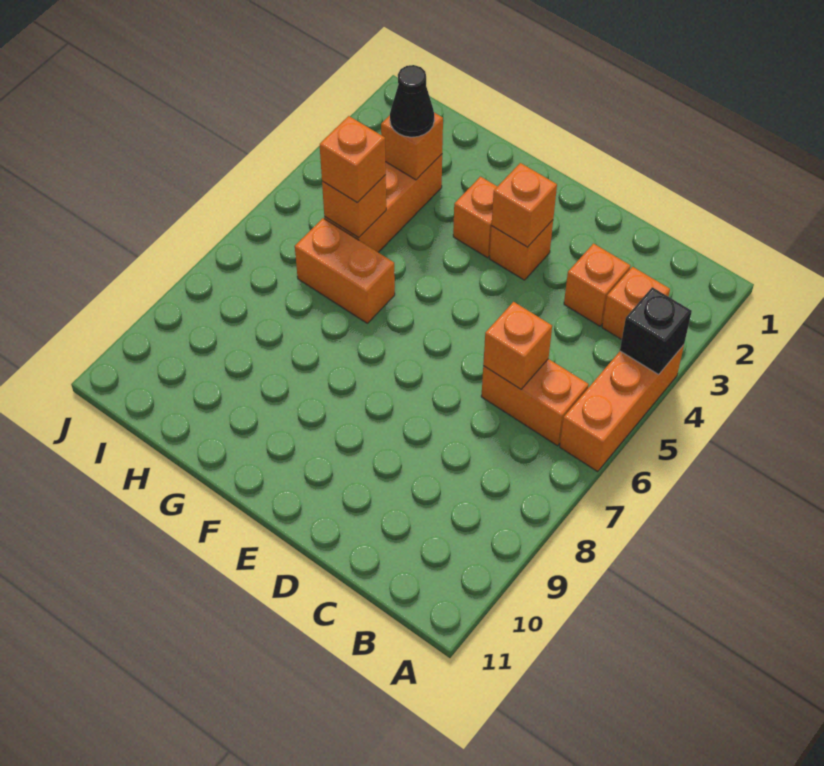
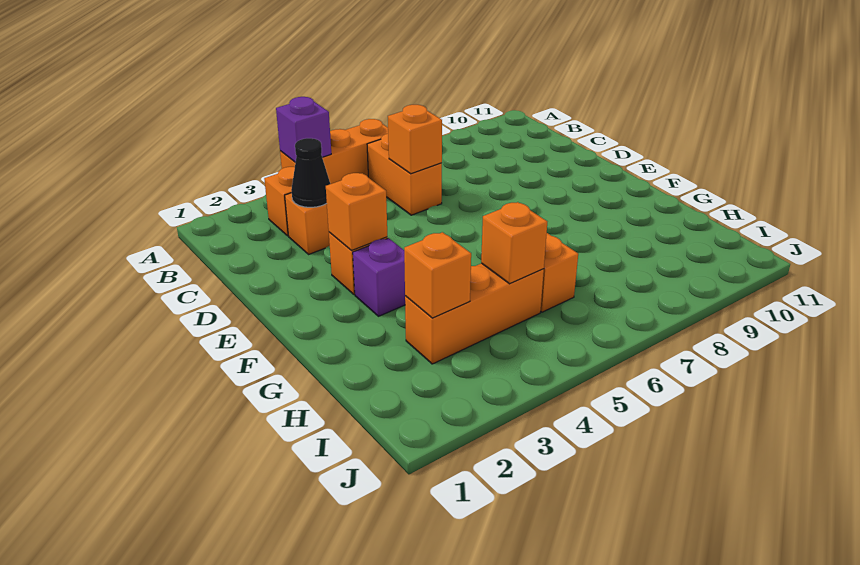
black 1x1 brick [620,287,692,375] -> purple 1x1 brick [276,97,331,162]
orange 1x1 brick [453,177,497,258] -> purple 1x1 brick [353,238,405,316]
black 1x1 cone [390,65,434,137] -> black 1x1 cone moved to [291,138,330,207]
orange 1x1 brick [320,116,386,203] -> none

